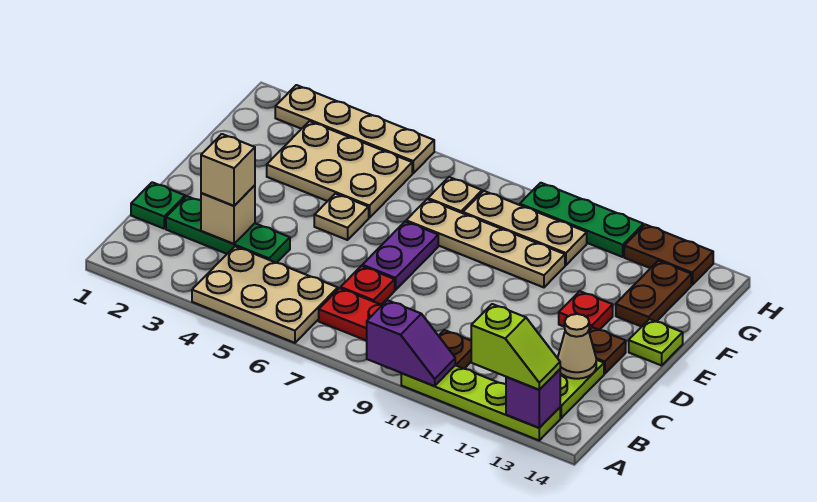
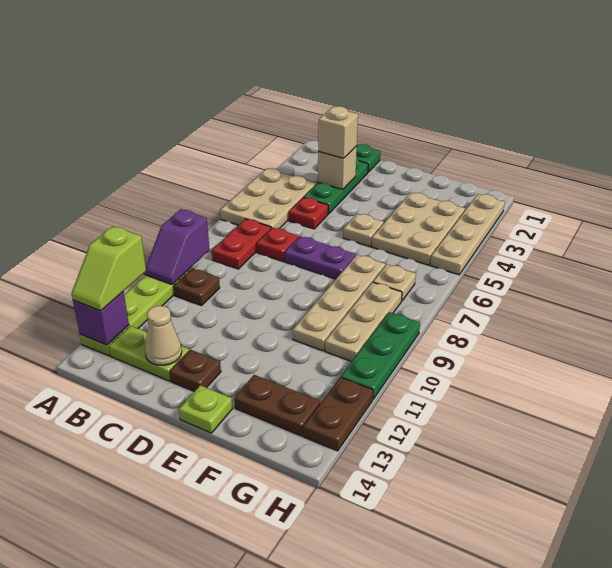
red 1x1 plate [559,291,613,330] -> red 1x1 plate moved to [289,197,328,229]

